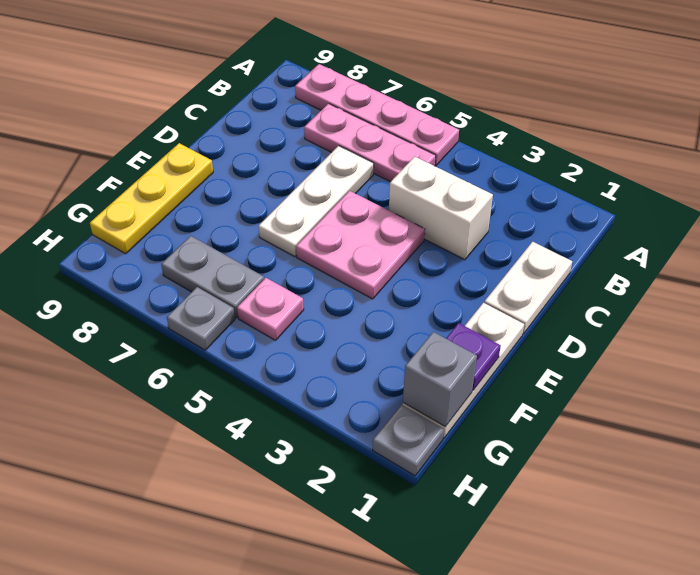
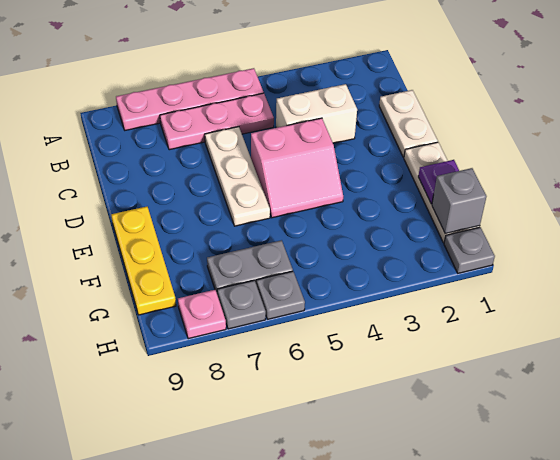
pink 2x2 plate [296,191,425,299] -> pink 2x2 slope [251,118,343,218]
pink 1x1 plate [237,278,304,340] -> pink 1x1 plate moved to [178,290,226,339]
none -> grey 1x1 plate [217,280,266,329]

